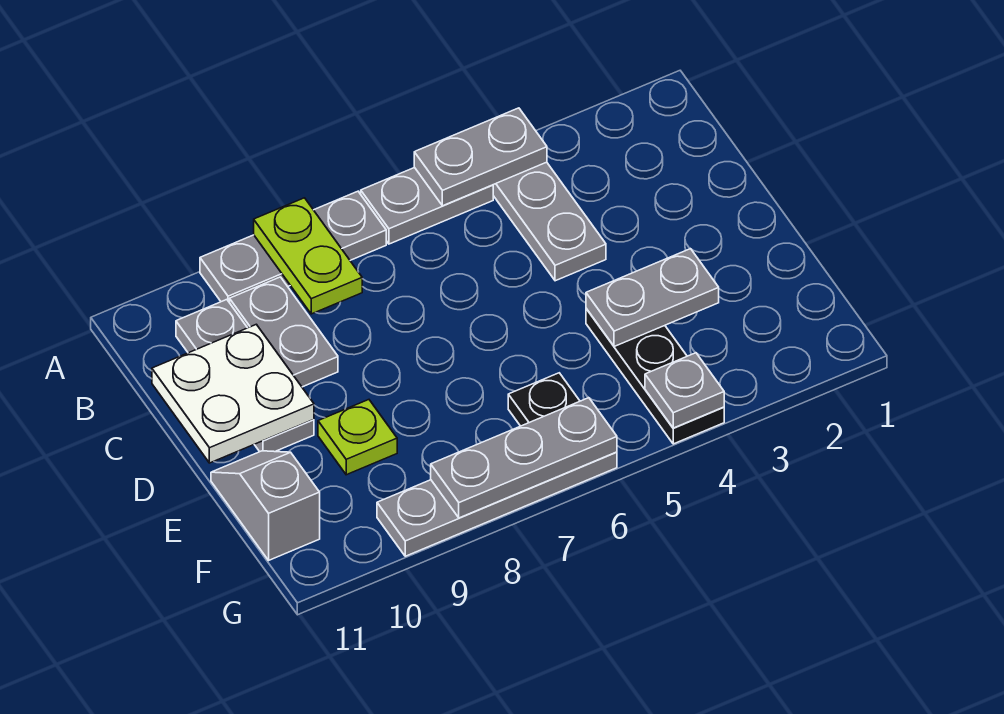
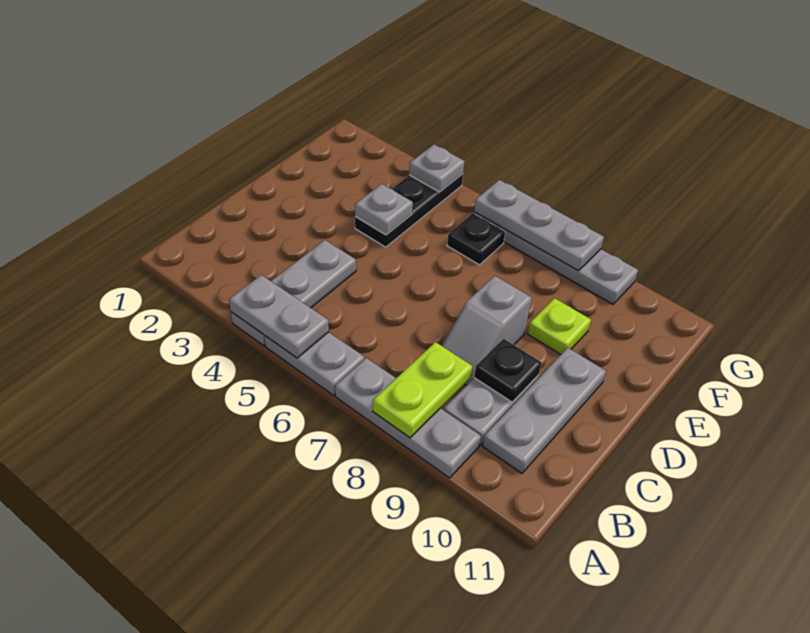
none -> black 1x1 plate [474,339,542,402]
white 2x2 plate [152,324,314,463] -> none
grey 1x2 plate [586,249,719,347] -> grey 1x1 plate [355,184,413,235]
grey 1x2 slope [211,451,320,560] -> grey 1x2 slope moved to [442,276,532,386]

